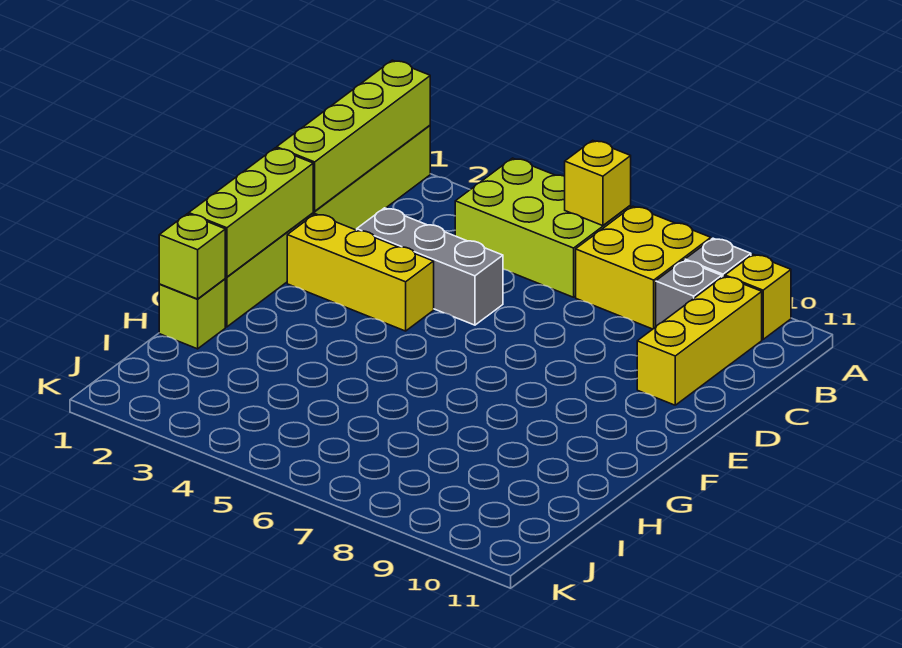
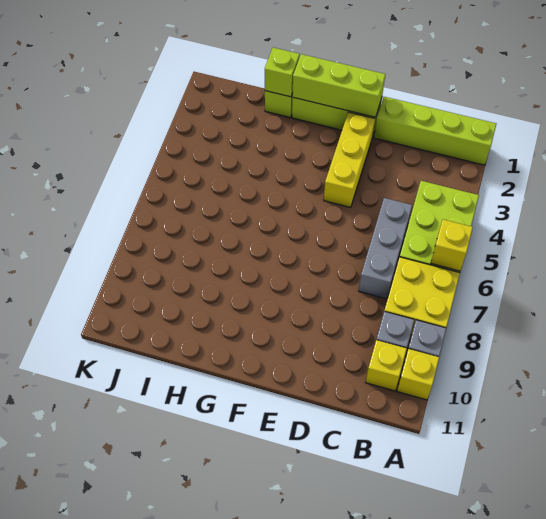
lime 1x4 brick [277,60,430,211] -> none
yellow 1x3 brick [637,276,762,405] -> yellow 1x1 brick [365,340,407,391]
grey 1x3 brick [357,208,503,325] -> grey 1x3 brick moved to [359,198,412,299]

